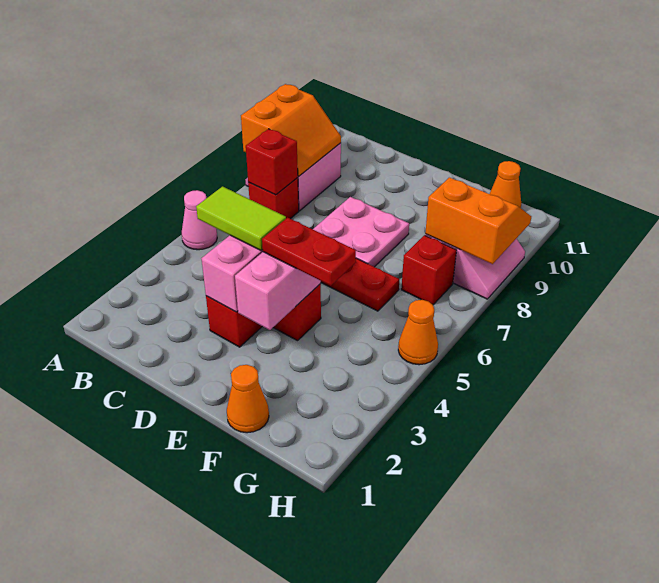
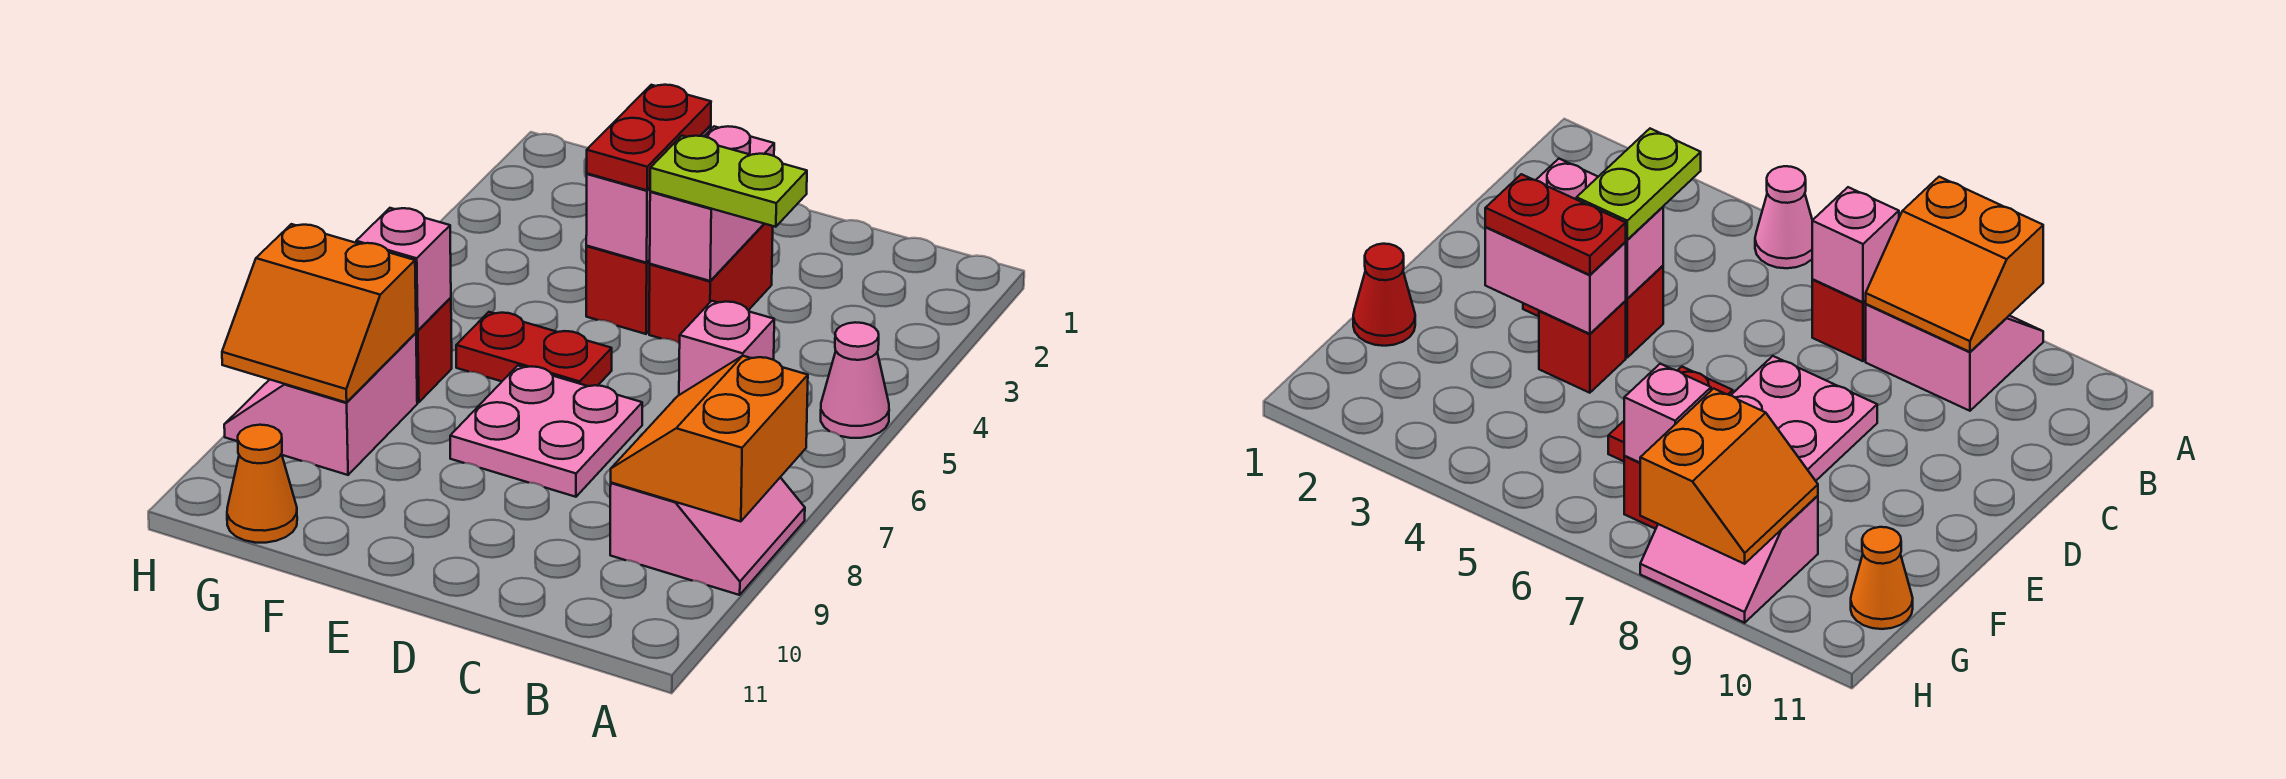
red 1x1 brick [246,129,298,195] -> pink 1x1 brick [679,301,774,395]
lime 1x2 tile [196,186,286,250] -> lime 1x2 plate [650,136,807,227]
red 1x2 plate [262,218,356,286] -> red 1x2 plate turned to [587,85,711,190]
orange 1x1 cone [227,365,269,433] -> red 1x1 cone [1353,244,1415,346]
none -> pink 1x1 brick [356,208,451,330]
orange 1x1 cone [398,300,438,365] -> none

